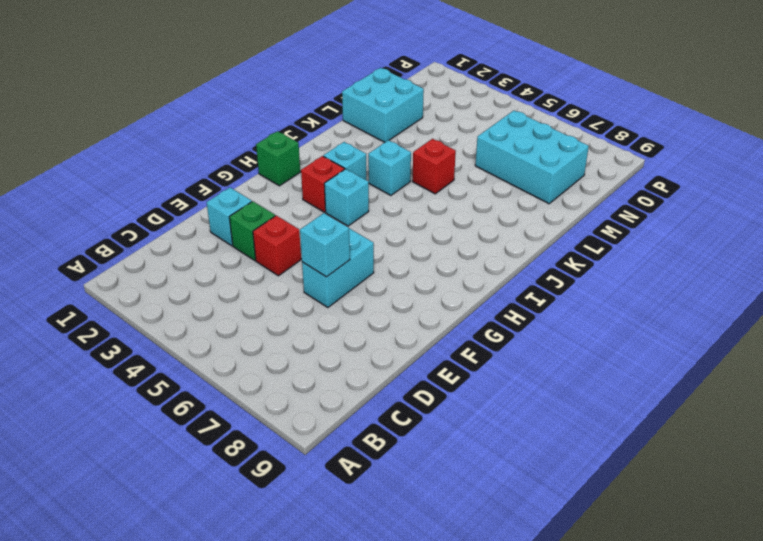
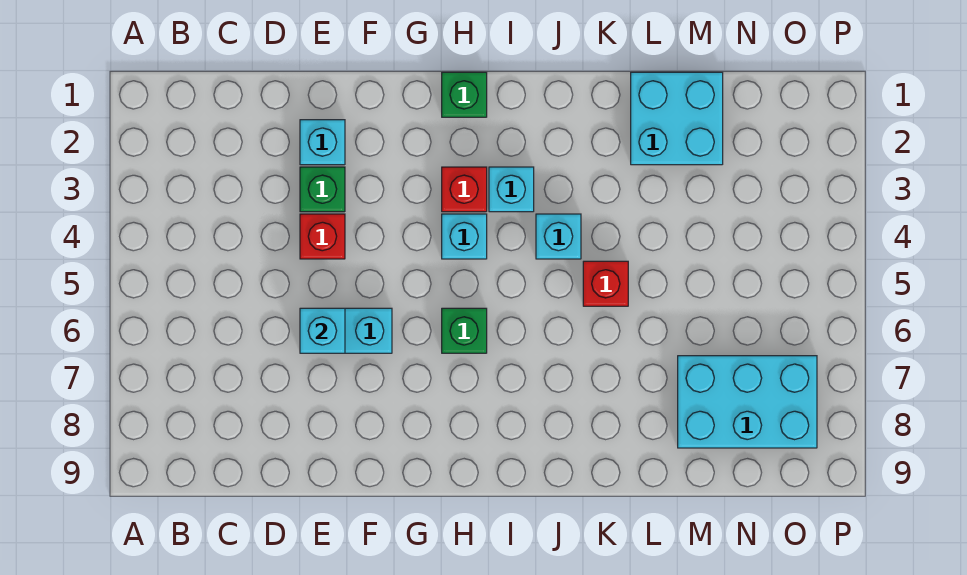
none -> green 1x1 brick [442,308,487,353]
cyan 2x3 brick [475,111,589,204] -> cyan 2x3 brick turned to [678,356,817,448]

